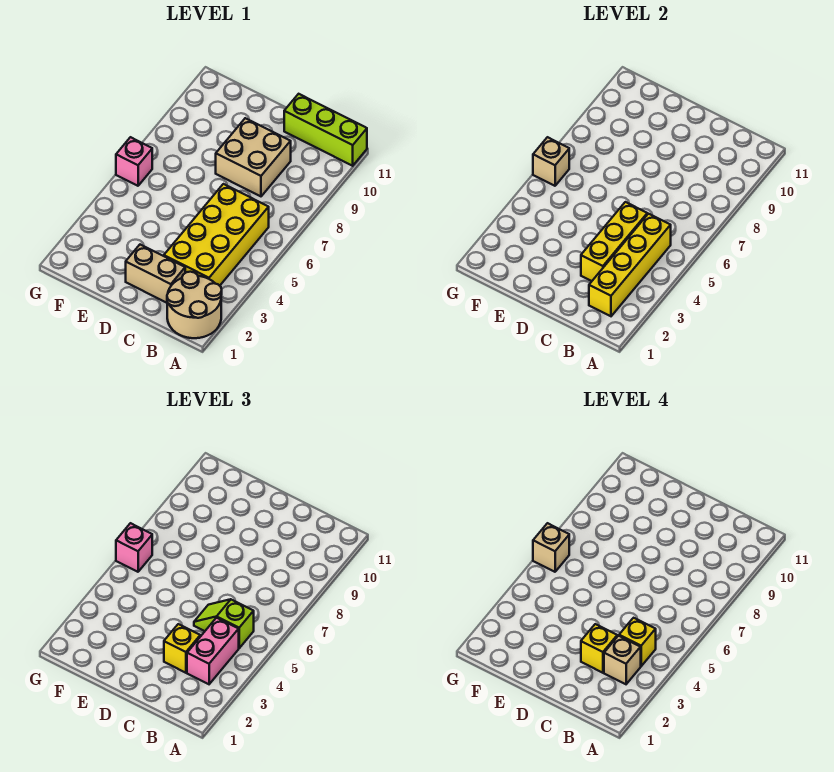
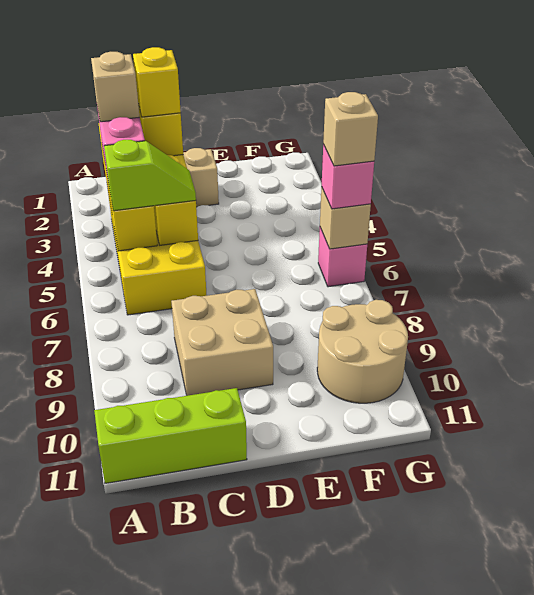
tan 2x2 round brick [167,272,222,338] -> tan 2x2 round brick moved to [317,300,408,403]
yellow 1x1 brick [619,618,656,666] -> none

